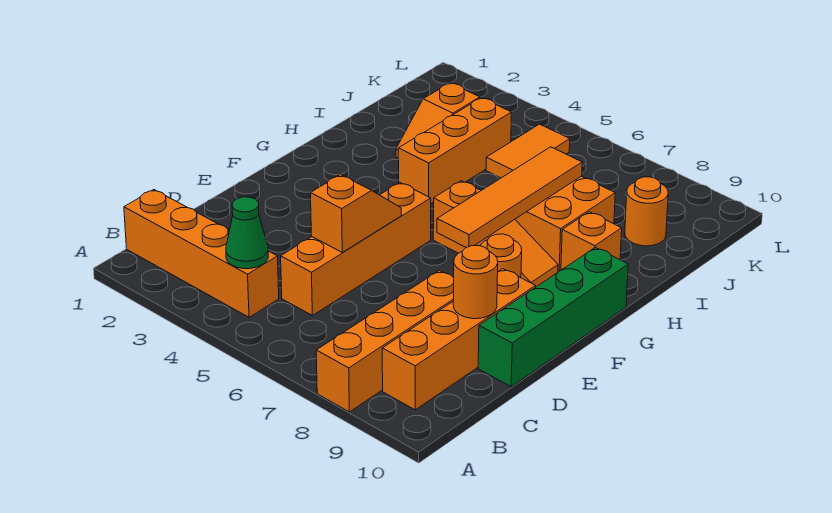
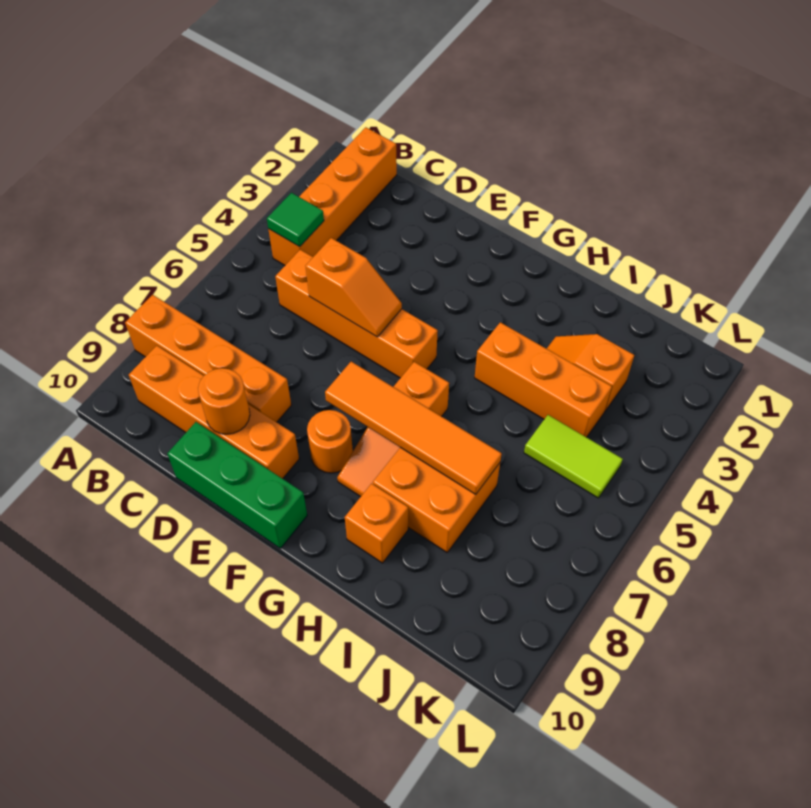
green 1x1 cone [226,197,268,269] -> green 1x1 tile [267,193,324,247]
green 1x4 brick [478,248,628,387] -> green 1x3 brick [167,422,307,548]
orange 1x2 tile [486,124,570,178] -> lime 1x2 tile [524,415,623,498]
orange 1x1 round brick [625,177,668,246] -> none

